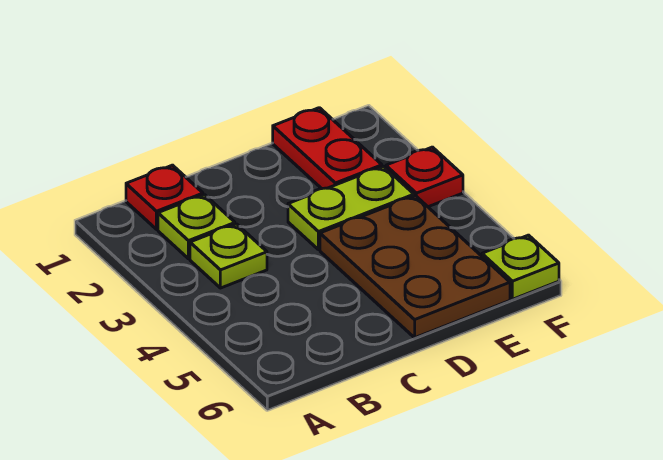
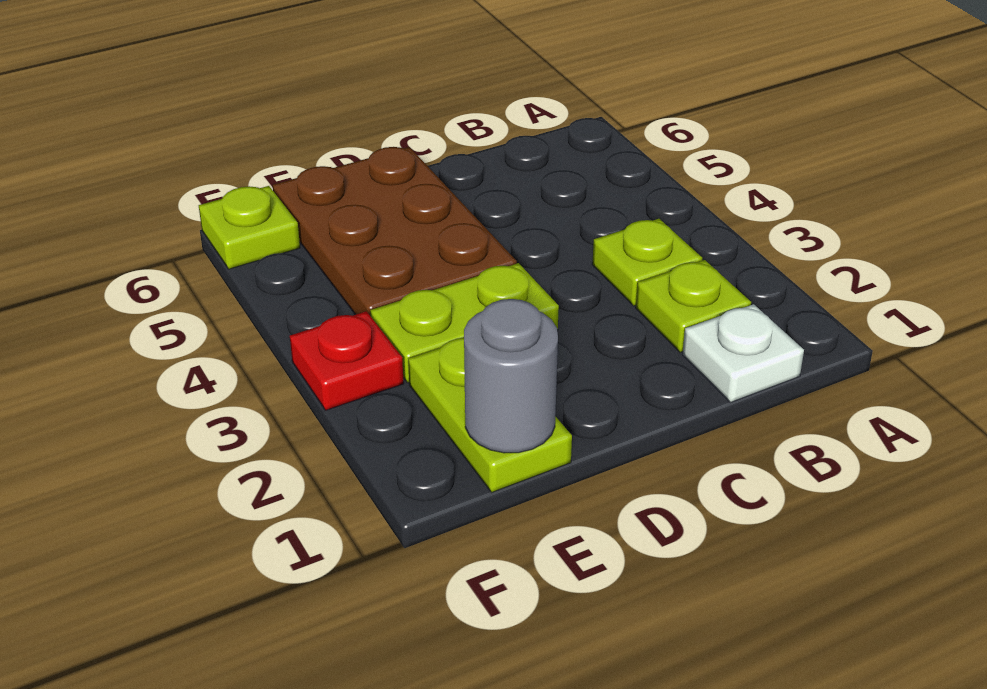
red 1x1 plate [126,165,203,229] -> white 1x1 plate [682,304,804,403]
red 1x2 plate [273,108,382,189] -> lime 1x2 plate [408,338,572,492]
none -> grey 1x1 round brick [464,299,558,453]

